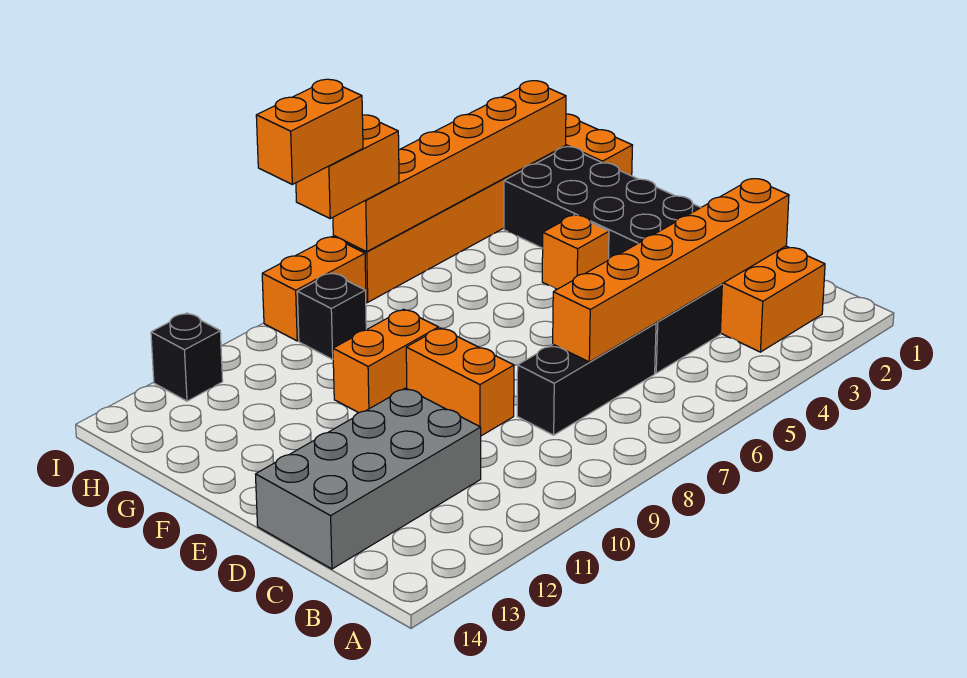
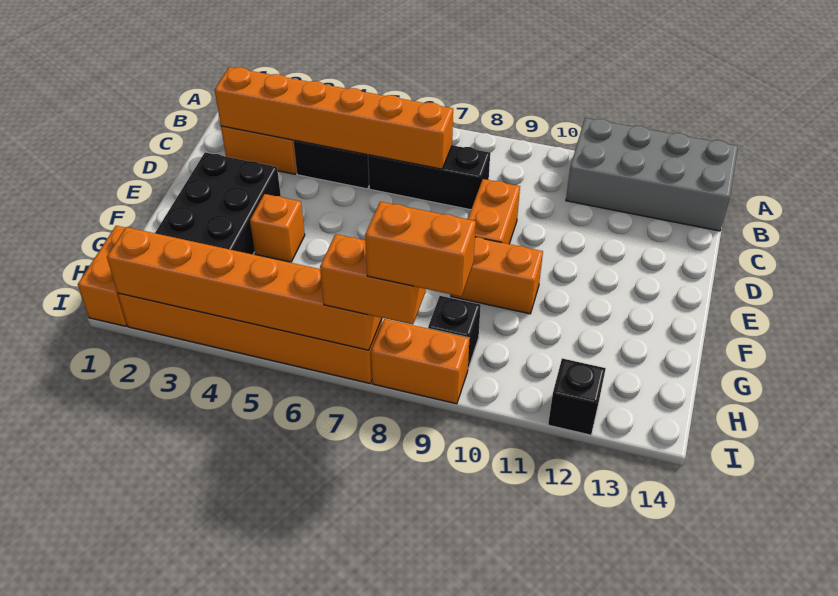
grey 2x4 brick [256,388,481,569] -> grey 2x4 brick moved to [566,118,738,231]

